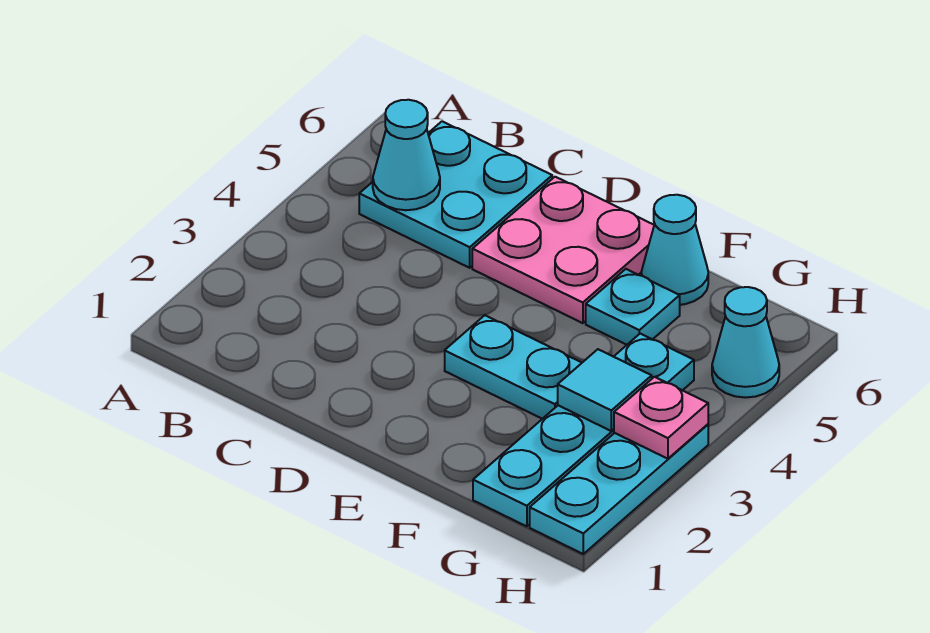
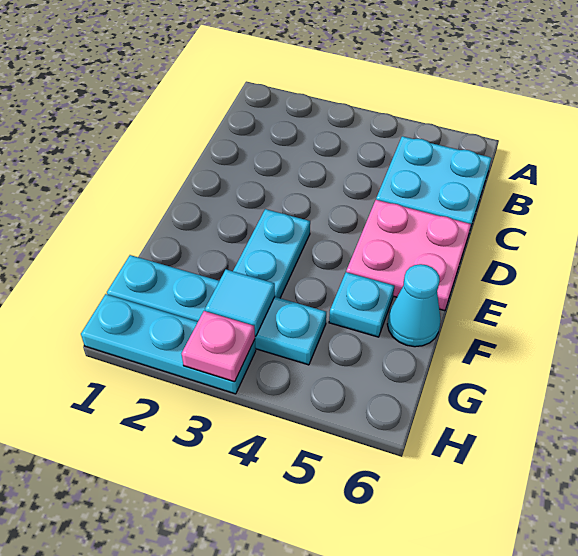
cyan 1x1 cone [373,100,440,210] -> none
cyan 1x1 cone [712,287,779,398] -> none

